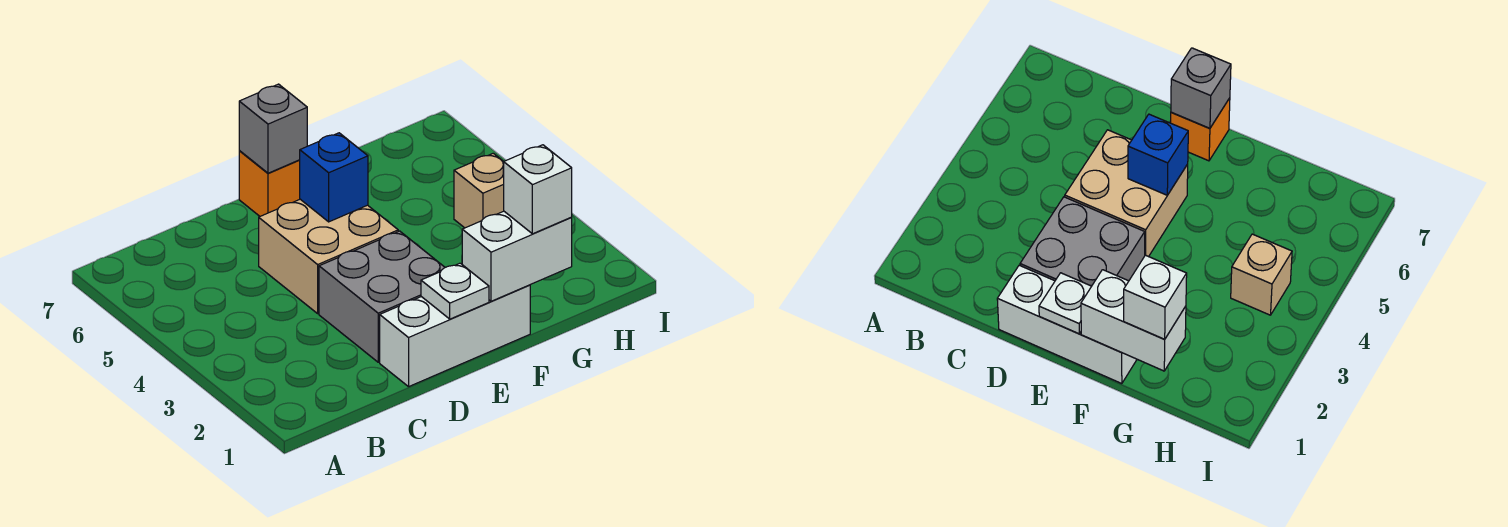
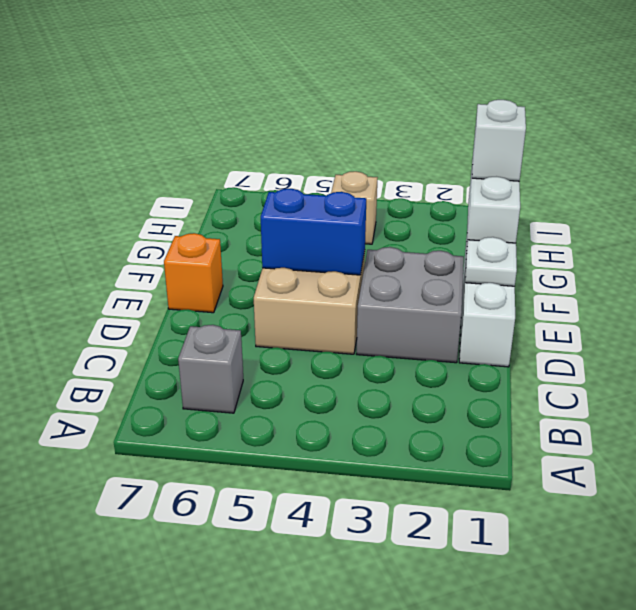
blue 1x1 brick [300,133,368,222] -> blue 1x2 brick [261,189,366,275]
grey 1x1 brick [239,84,307,173] -> grey 1x1 brick moved to [178,325,243,413]

